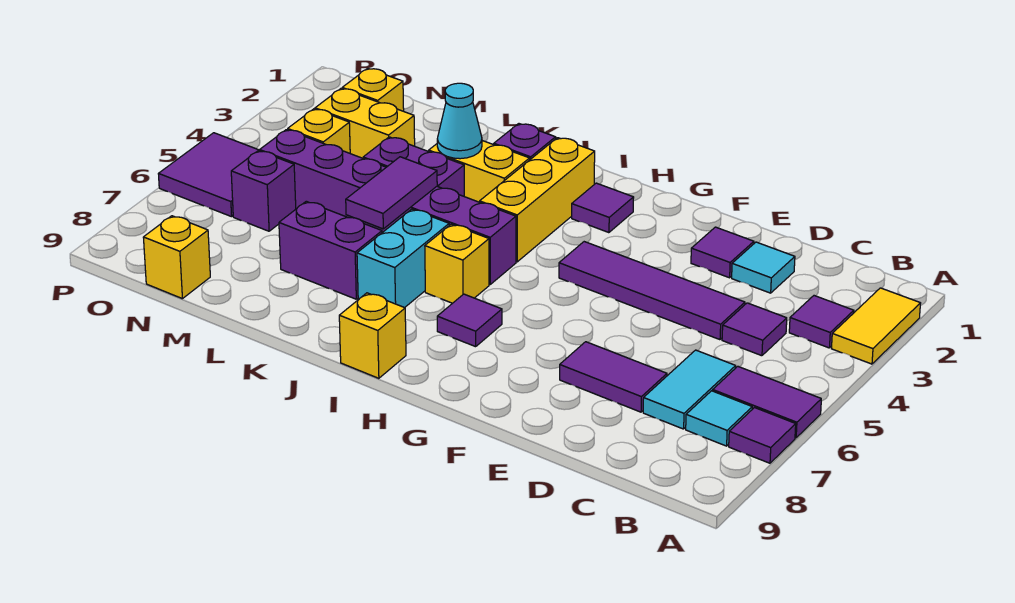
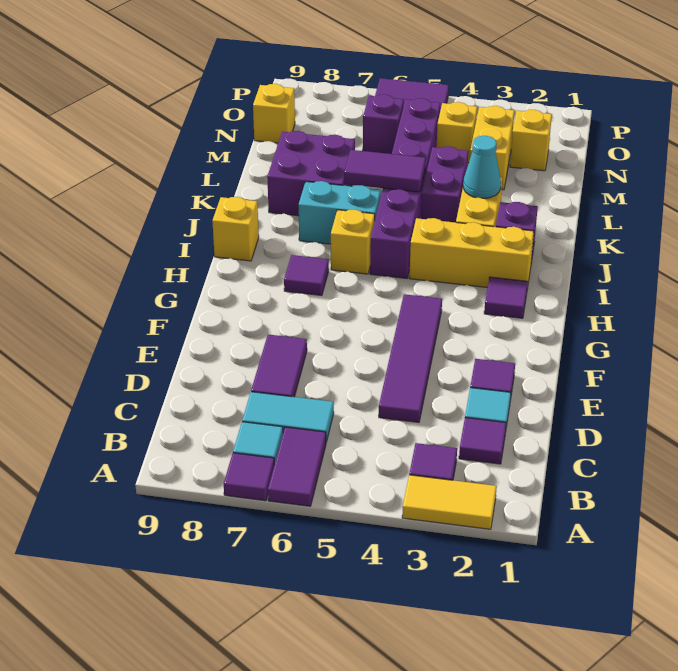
purple 1x1 tile [722,303,787,356] -> purple 1x1 tile moved to [459,418,506,464]
purple 1x2 brick [279,201,382,299] -> purple 2x2 brick [267,131,355,216]

